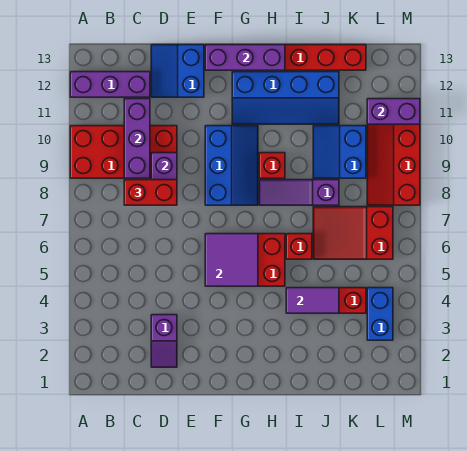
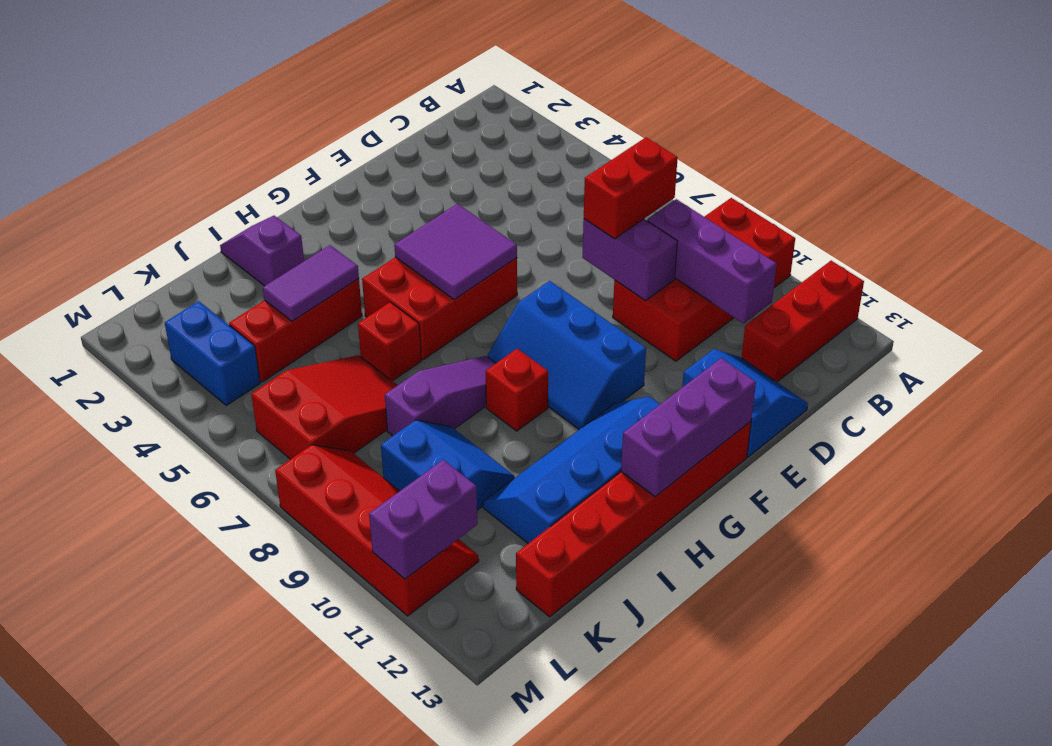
purple 1x3 brick [70,72,150,97] -> red 1x3 brick [741,261,864,382]
purple 1x2 slope [151,315,177,367] -> purple 1x2 slope moved to [220,216,304,286]

